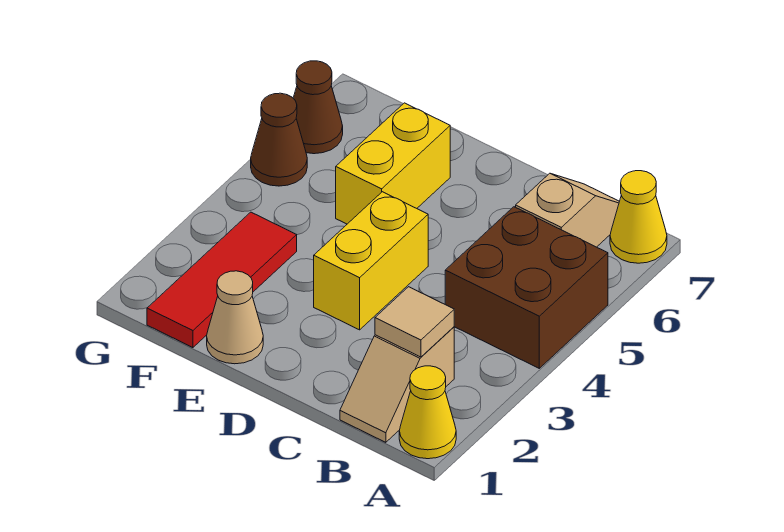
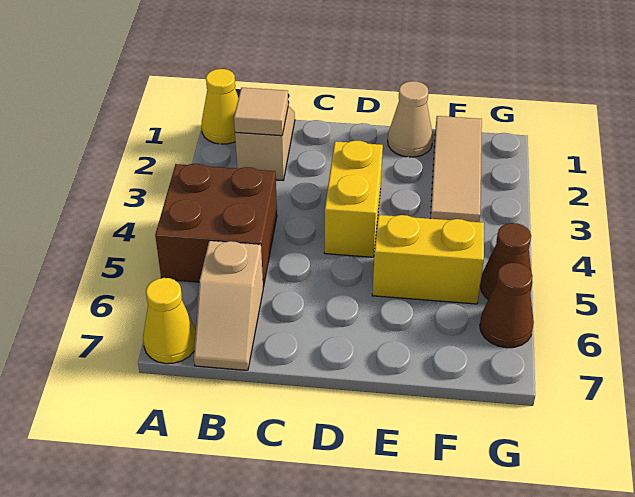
yellow 1x2 brick [336,103,450,224] -> yellow 1x2 brick turned to [372,215,484,304]
red 1x3 tile [147,212,297,348] -> tan 1x3 tile [431,116,482,222]

